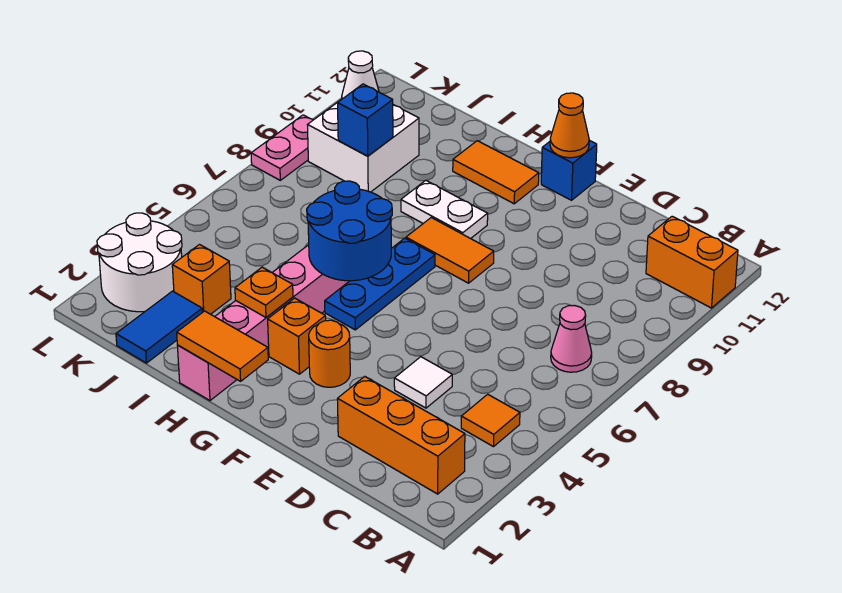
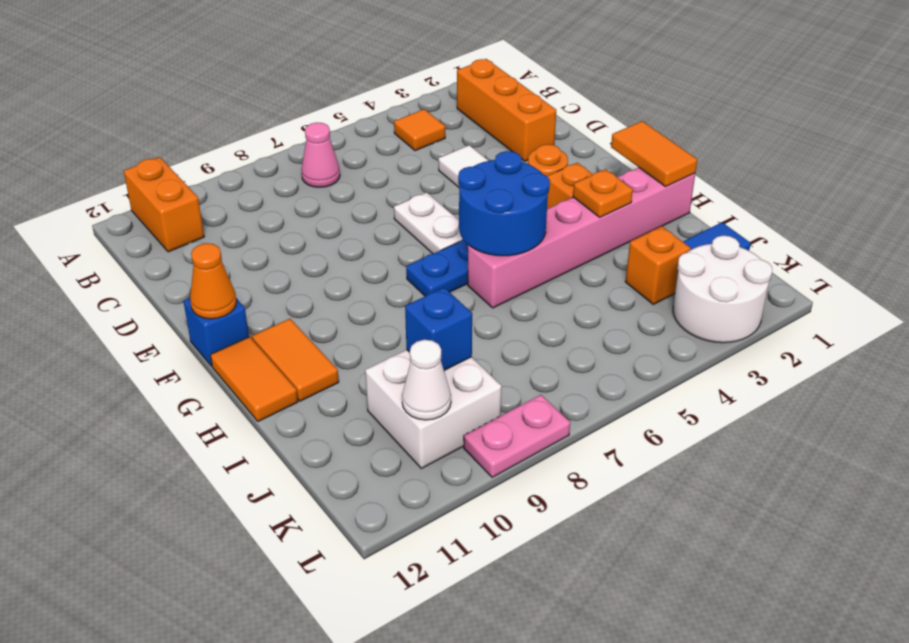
orange 1x2 tile [406,218,494,283] -> orange 1x2 tile moved to [210,337,298,421]
white 1x2 plate [401,180,488,239] -> white 1x2 plate moved to [394,193,463,254]

